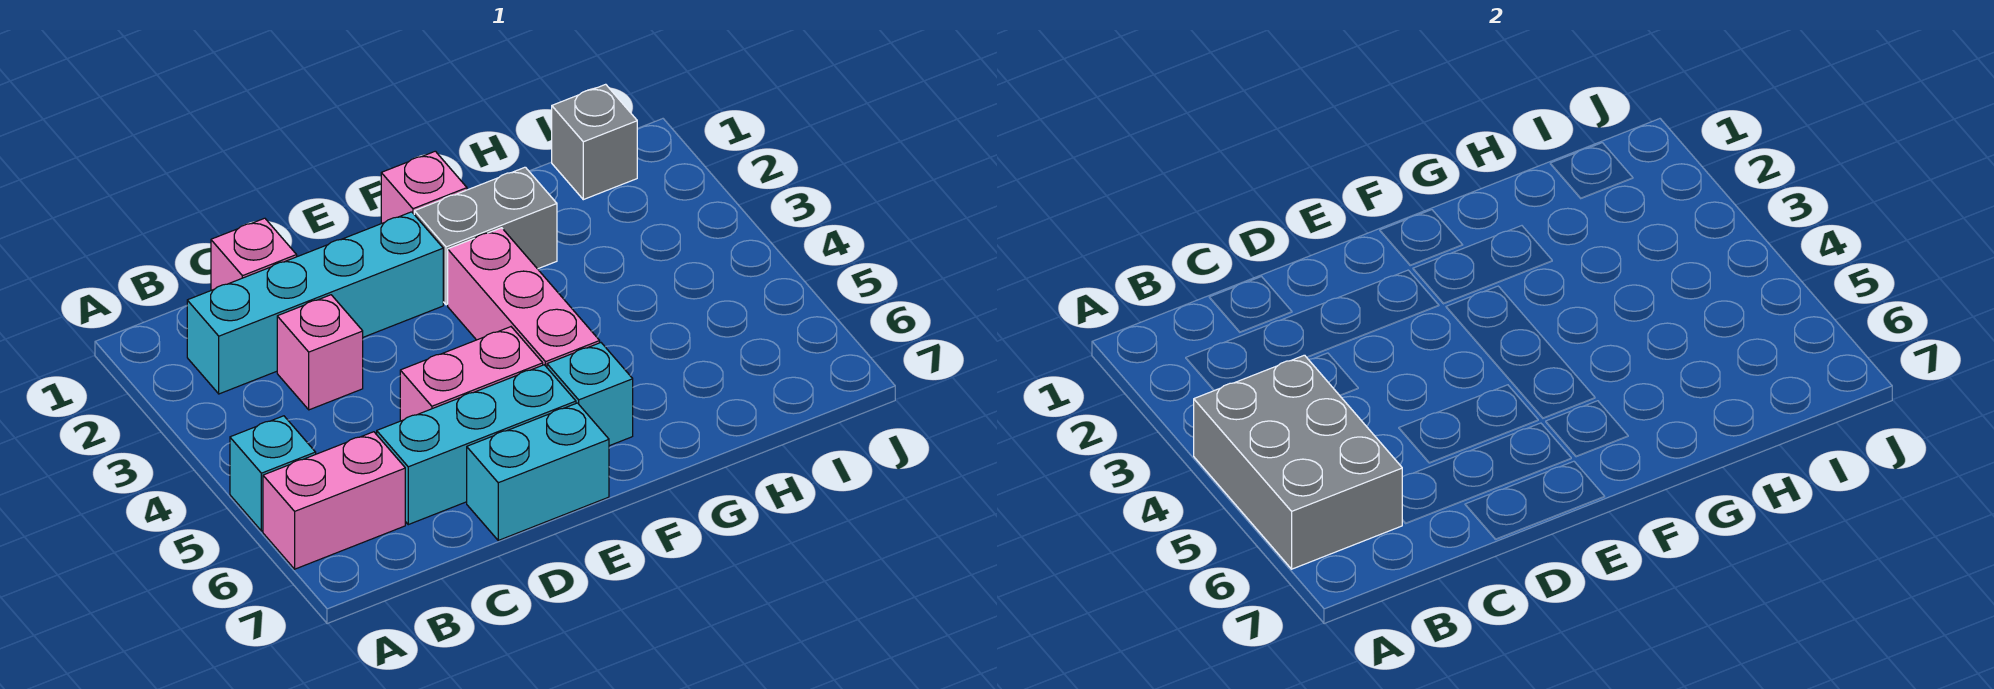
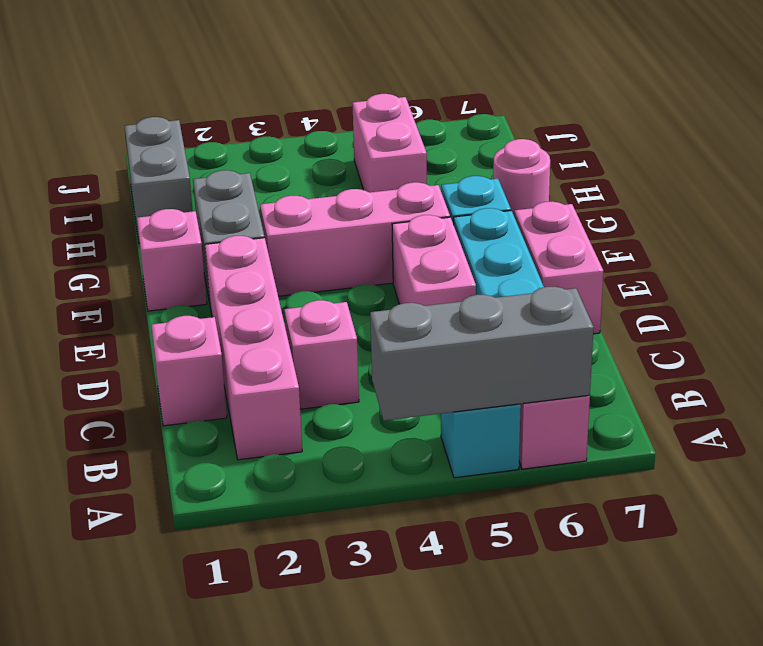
grey 2x3 brick [1194,355,1402,569] -> grey 1x3 brick [370,287,594,421]
cyan 1x4 brick [187,212,443,394] -> pink 1x4 brick [205,236,302,460]
cyan 1x2 brick [467,403,609,540] -> pink 1x2 brick [514,201,603,334]
none -> pink 1x1 round brick [493,139,550,215]
none -> pink 1x2 brick [352,94,427,192]
grey 1x1 brick [552,84,637,200] -> grey 1x2 brick [125,117,193,244]

